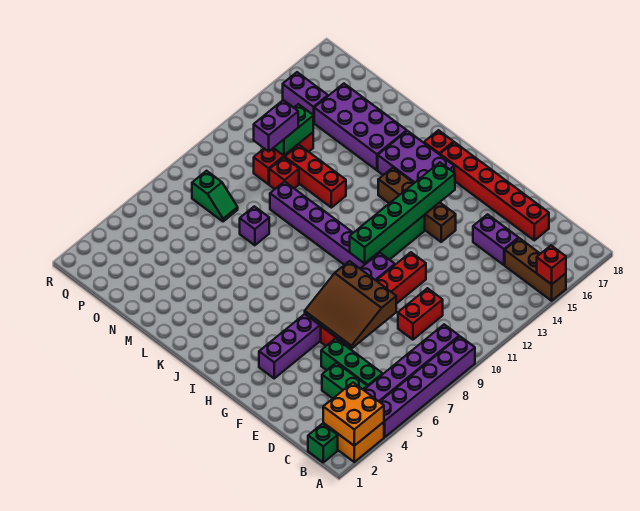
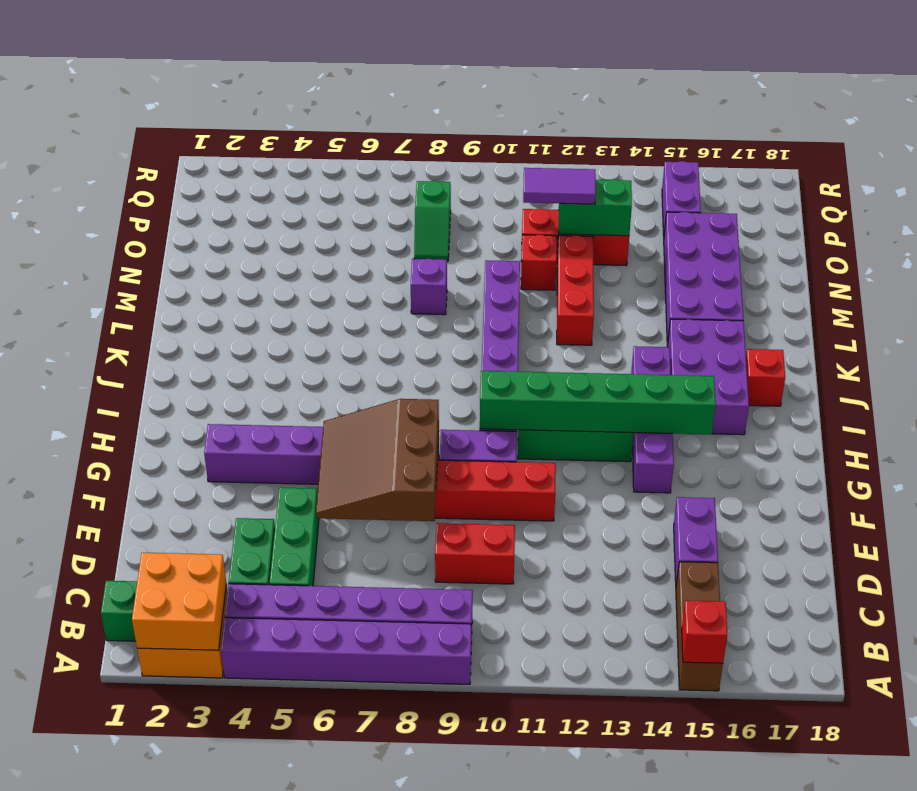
red 1x6 brick [440,142,549,240] -> none
brown 1x4 brick [378,168,456,242] -> purple 1x4 brick [631,346,674,493]
purple 1x2 brick [254,100,298,151] -> purple 1x2 tile [523,168,596,204]

